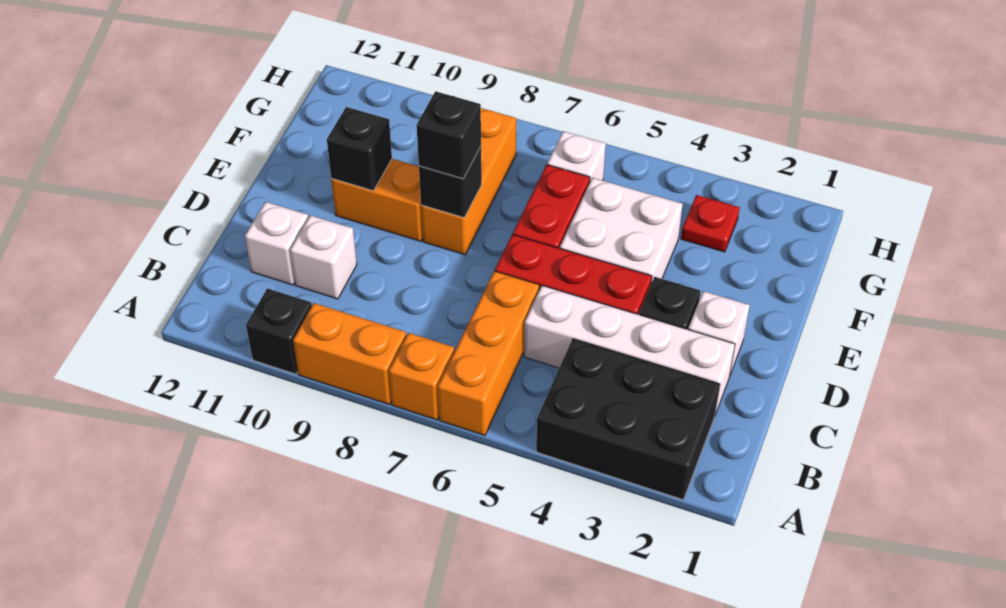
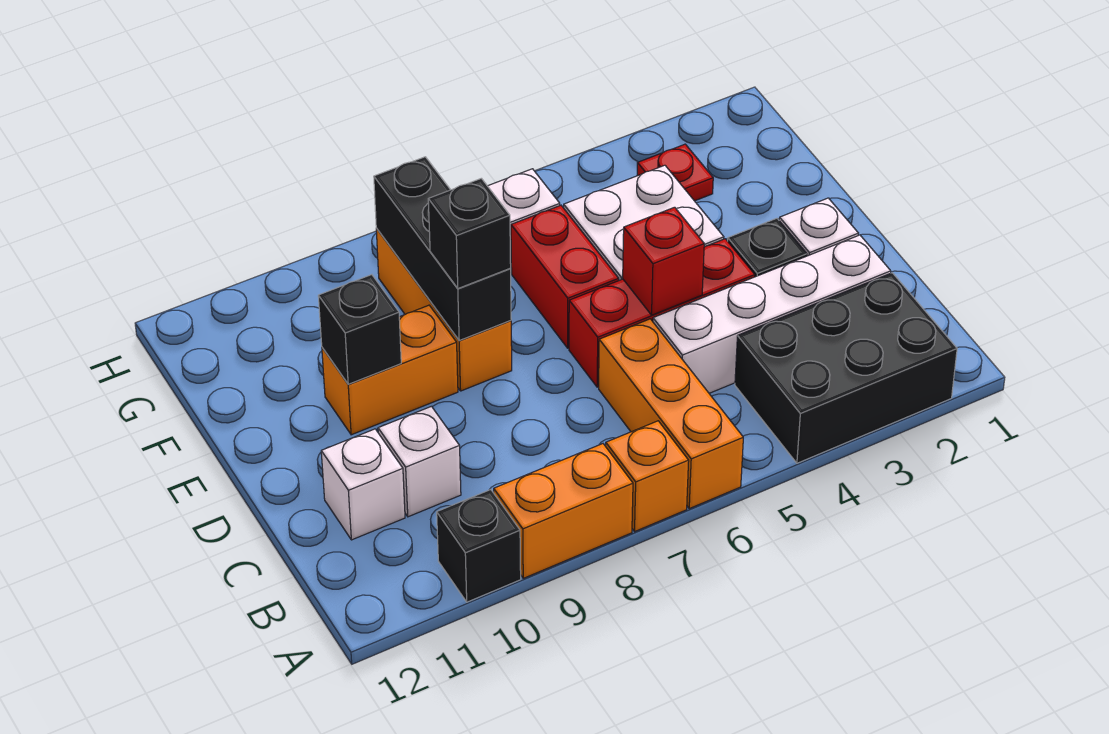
none -> red 1x1 brick [623,207,704,315]
black 1x1 brick [419,147,482,218] -> black 1x3 brick [374,157,511,340]

